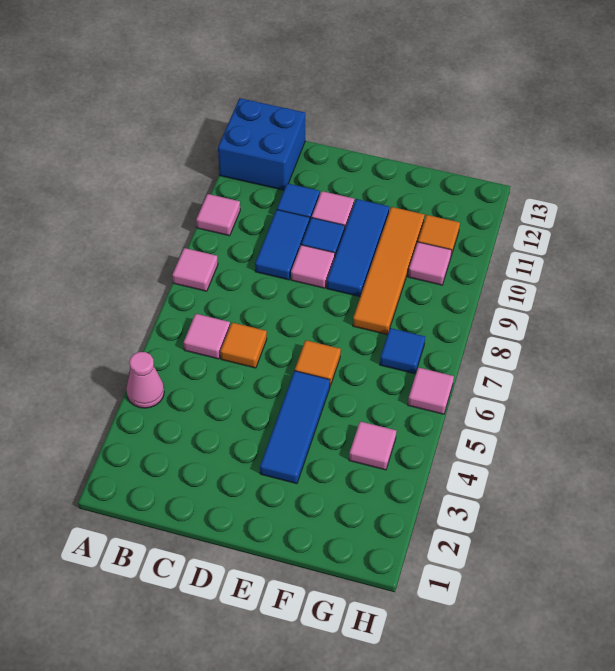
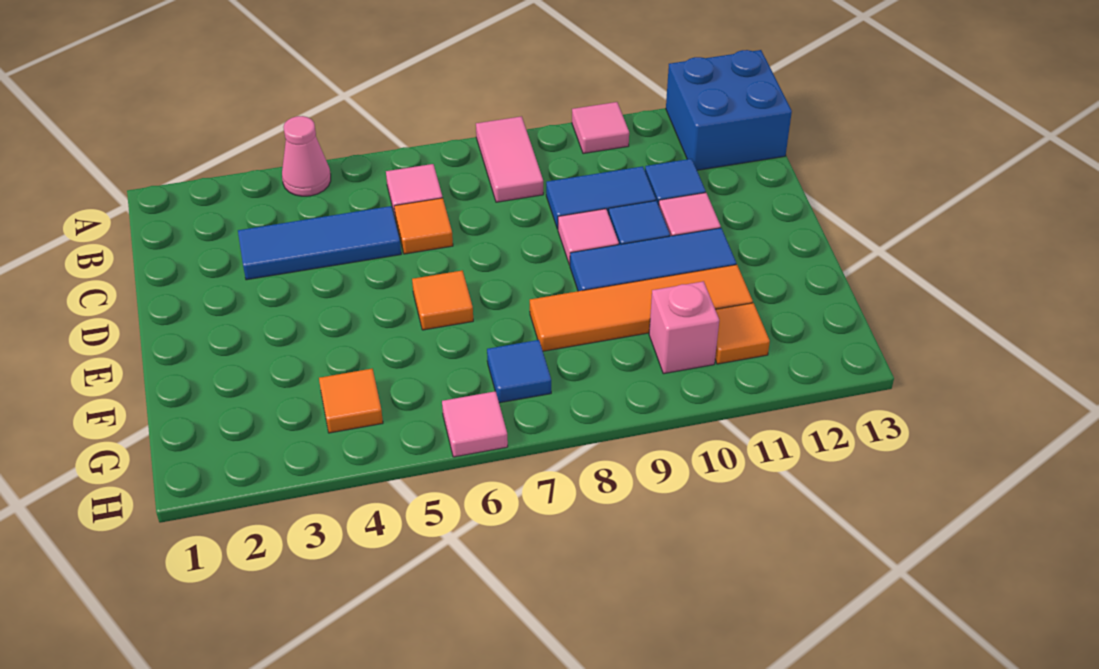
pink 1x1 tile [172,248,218,291] -> pink 1x2 tile [476,116,543,202]
blue 1x3 tile [260,371,330,484] -> blue 1x3 tile moved to [238,206,401,280]
pink 1x1 tile [349,421,396,470] -> orange 1x1 tile [319,369,383,433]
pink 1x1 tile [408,242,452,285] -> pink 1x1 brick [649,281,719,374]

